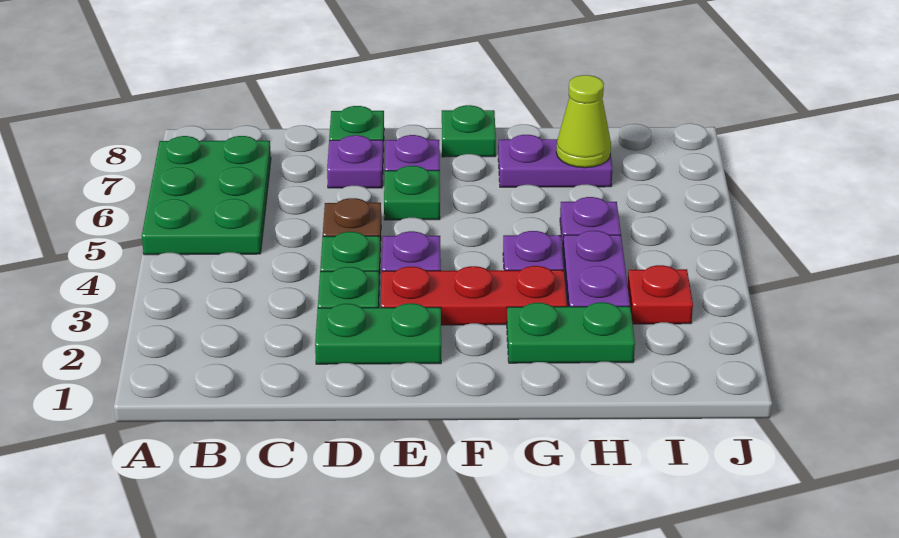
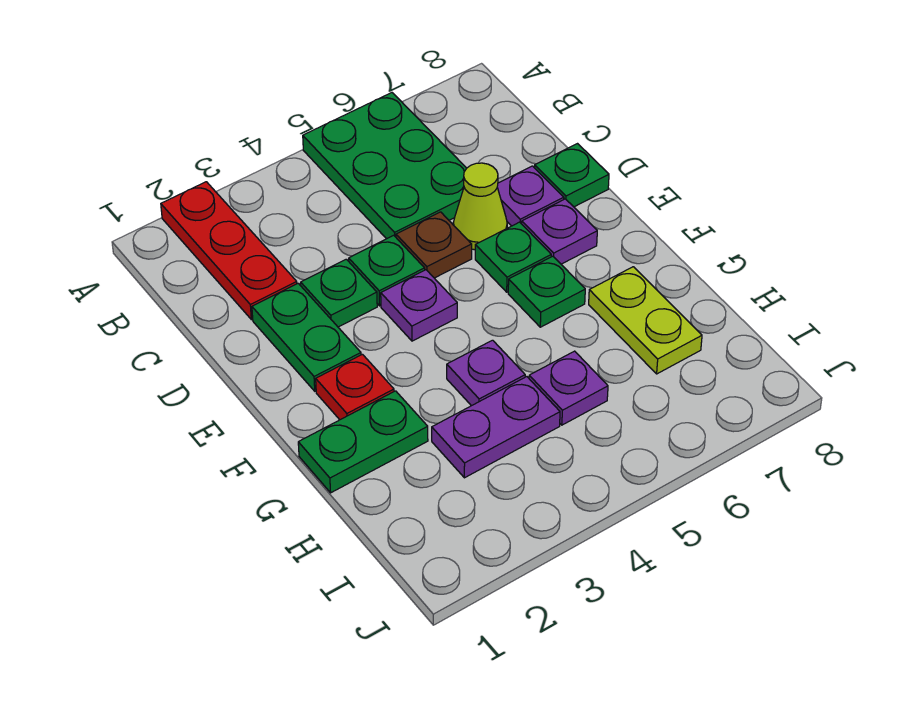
green 2x3 plate [142,136,271,255] -> green 2x3 plate turned to [303,93,467,239]
red 1x3 plate [381,266,567,325] -> red 1x3 plate moved to [161,182,297,320]
green 1x1 plate [442,105,496,157] -> green 1x1 plate moved to [508,256,585,327]
green 1x2 plate [507,302,635,363] -> green 1x2 plate turned to [298,391,428,493]
purple 1x2 plate [498,135,612,187] -> lime 1x2 plate [589,267,702,374]
lime 1x1 cone [556,75,611,168] -> lime 1x1 cone moved to [453,163,507,250]
red 1x1 plate [628,265,693,324] -> red 1x1 plate moved to [316,354,394,420]

